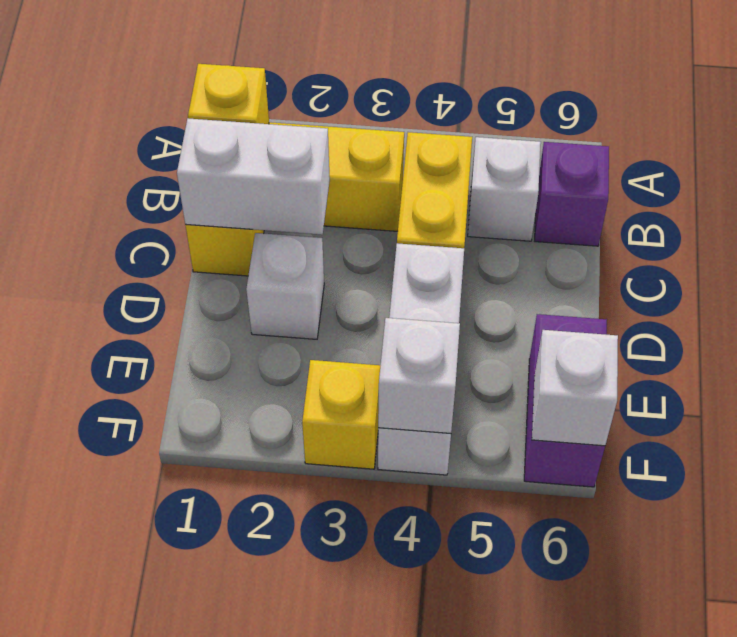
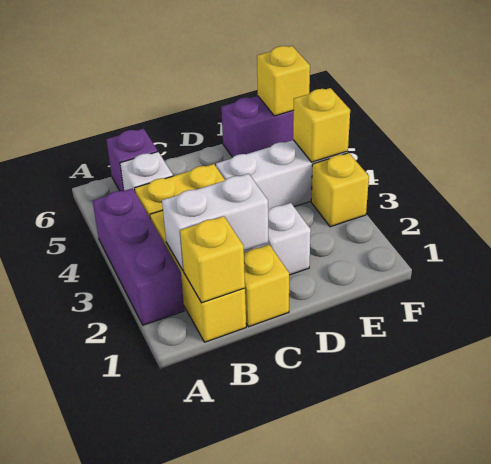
none -> purple 1x3 brick [93,188,184,325]
white 1x2 brick [177,118,330,235] -> white 1x2 brick turned to [162,174,268,271]
white 1x1 brick [378,318,460,433] -> yellow 1x1 brick [293,88,350,162]
white 1x1 brick [532,330,618,446] -> yellow 1x1 brick [257,46,310,116]

